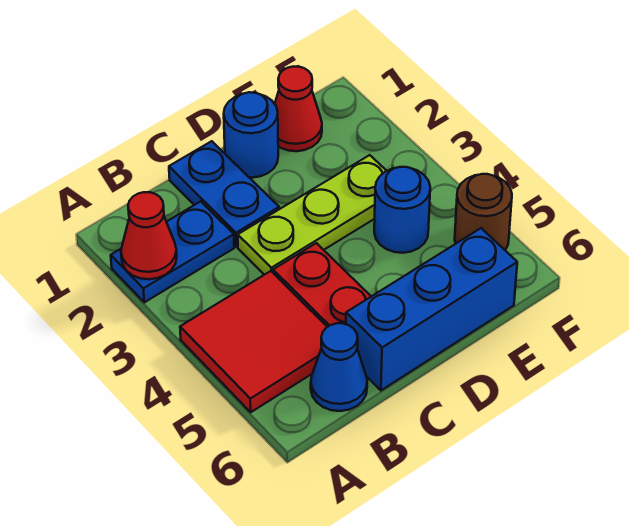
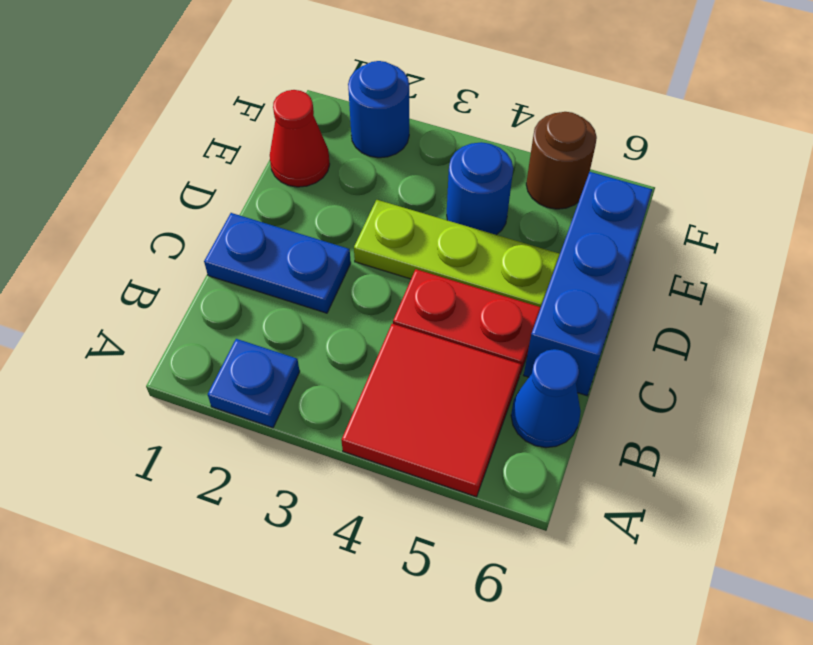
blue 1x2 plate [111,201,234,302] -> blue 1x1 plate [208,339,300,428]
red 1x1 cone [121,192,177,279] -> none
lime 1x3 plate [238,155,386,275] -> lime 1x3 plate turned to [354,200,560,307]
blue 1x1 round brick [224,92,278,178] -> blue 1x1 round brick moved to [348,61,409,158]

